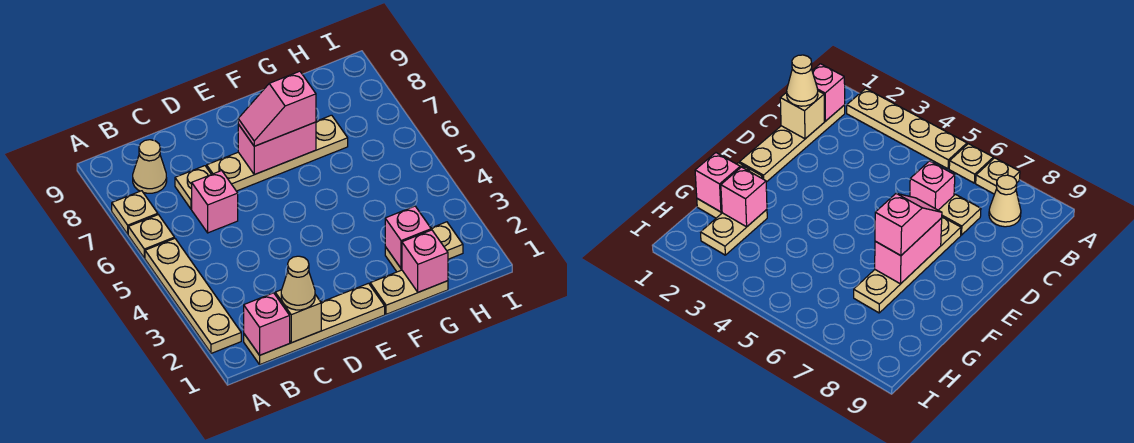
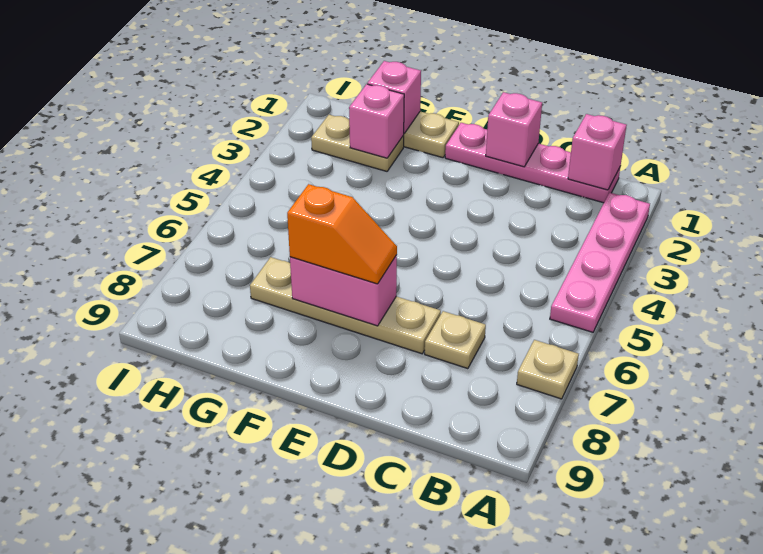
tan 1x4 plate [145,238,241,353] -> pink 1x4 plate [550,193,650,332]
tan 1x1 plate [128,215,174,258] -> none
tan 1x4 plate [244,283,385,364] -> pink 1x4 plate [445,123,620,203]
tan 1x1 cone [133,140,167,193] -> none
tan 1x1 brick [275,290,321,343] -> none
tan 1x1 cone [281,256,315,310] -> none
pink 1x1 brick [192,171,238,233] -> pink 1x1 brick moved to [486,92,542,167]
pink 1x2 slope [238,71,316,146] -> orange 1x2 slope [287,184,397,284]

